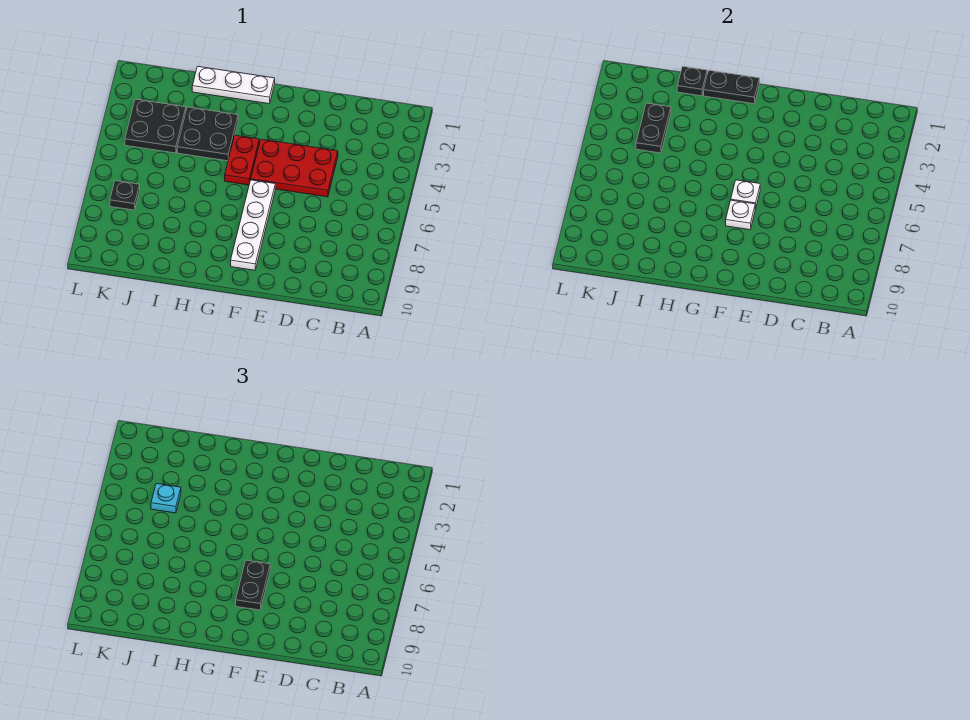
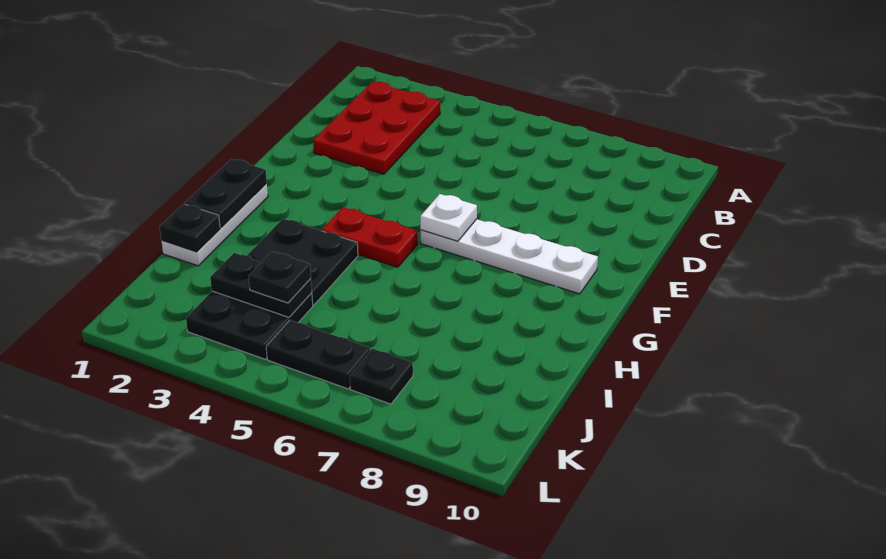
red 2x3 plate [251,139,338,197] -> red 2x3 plate moved to [313,82,440,174]
white 1x1 plate [726,200,755,230] -> none
black 1x2 plate [236,560,270,610] -> black 1x2 plate moved to [266,320,370,389]
cyan 1x1 plate [151,484,181,513] -> black 1x1 plate [248,251,311,303]

